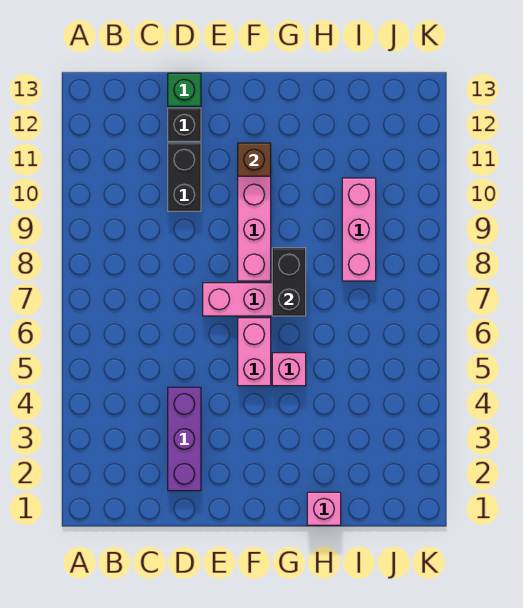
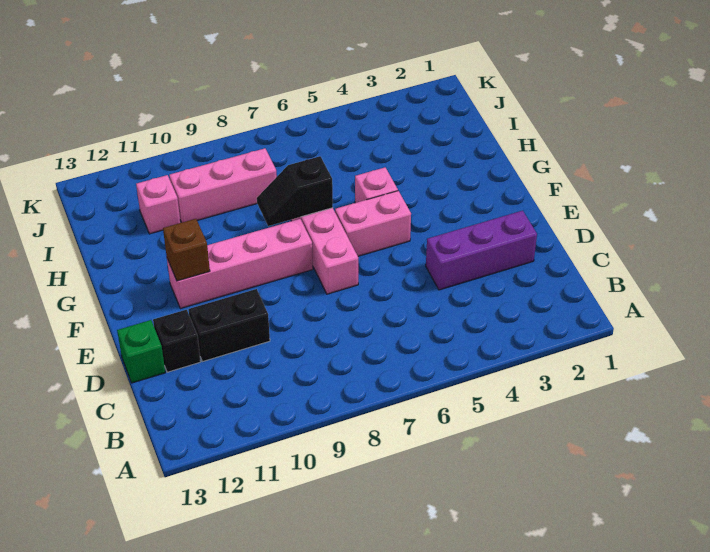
black 1x2 brick [272,248,306,316] -> black 1x2 slope [257,156,333,226]
pink 1x1 brick [307,492,341,525] -> pink 1x1 brick moved to [136,175,180,234]

